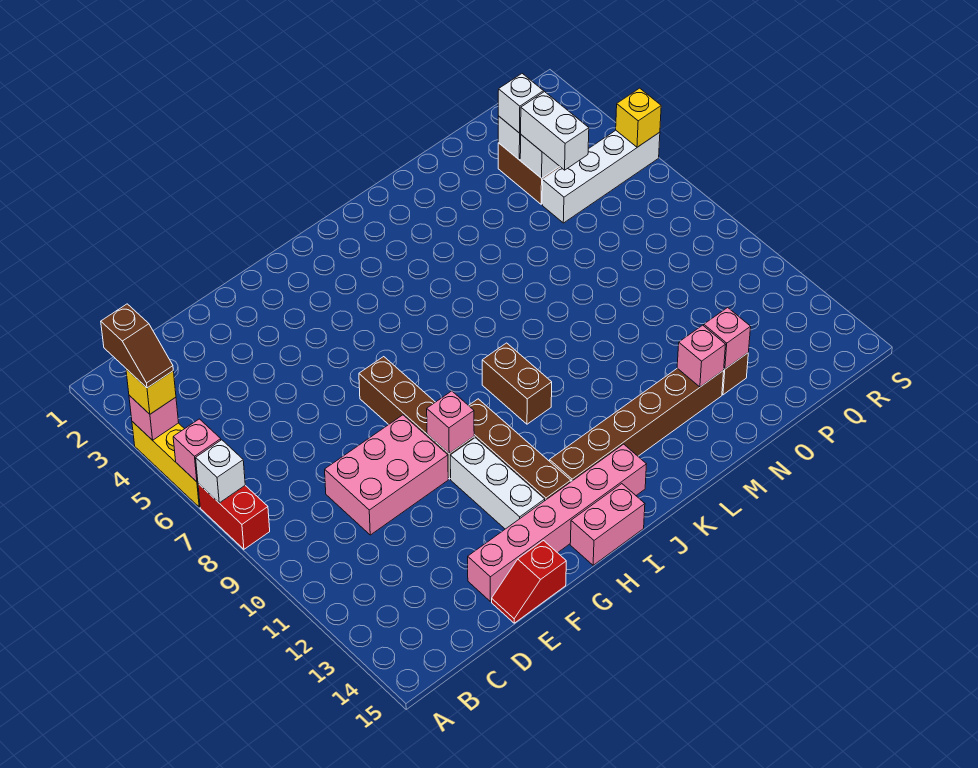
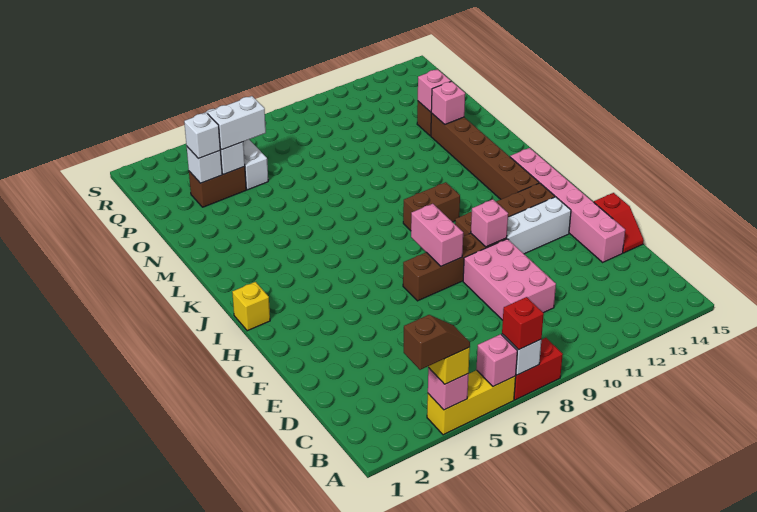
none -> red 1x1 brick [502,297,544,350]
pink 1x2 brick [570,484,645,565] -> pink 1x2 brick moved to [411,204,463,266]
yellow 1x1 brick [616,88,661,147] -> yellow 1x1 brick moved to [232,282,270,331]

